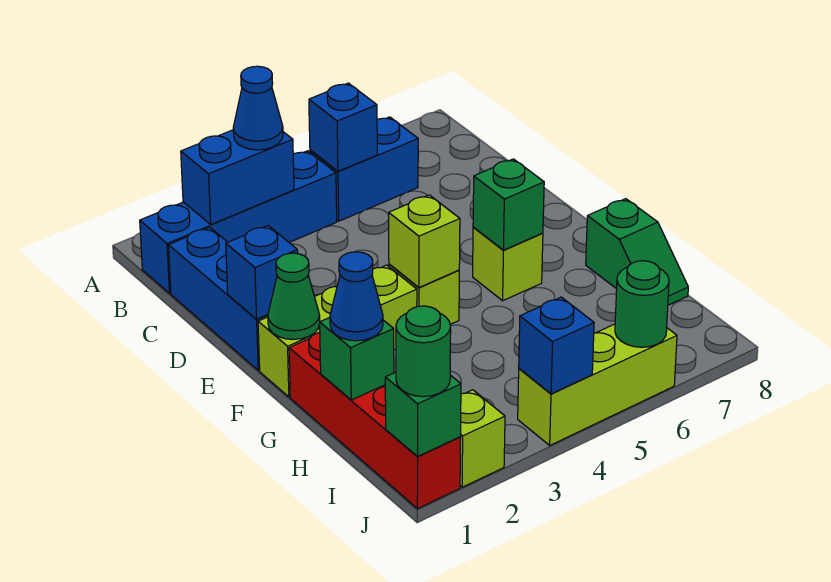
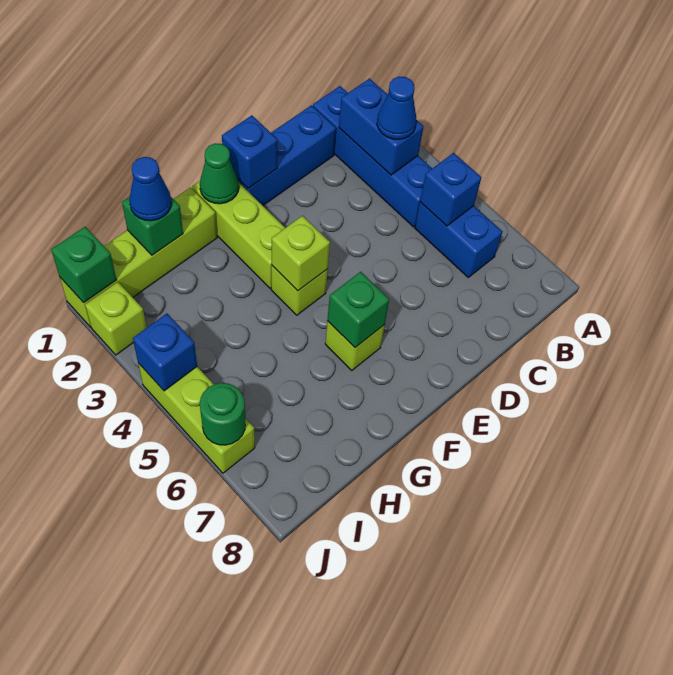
red 1x4 brick [289,332,461,509] -> lime 1x4 brick [60,187,217,327]
green 1x2 slope [586,199,688,305] -> none
green 1x1 round brick [396,306,451,397] -> none

